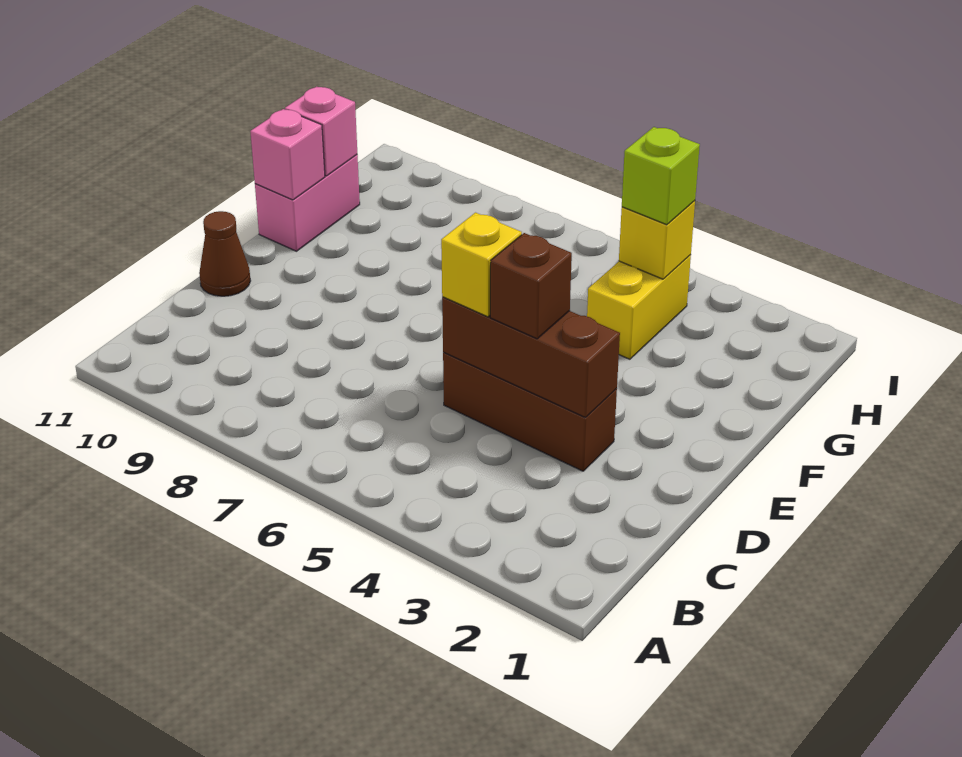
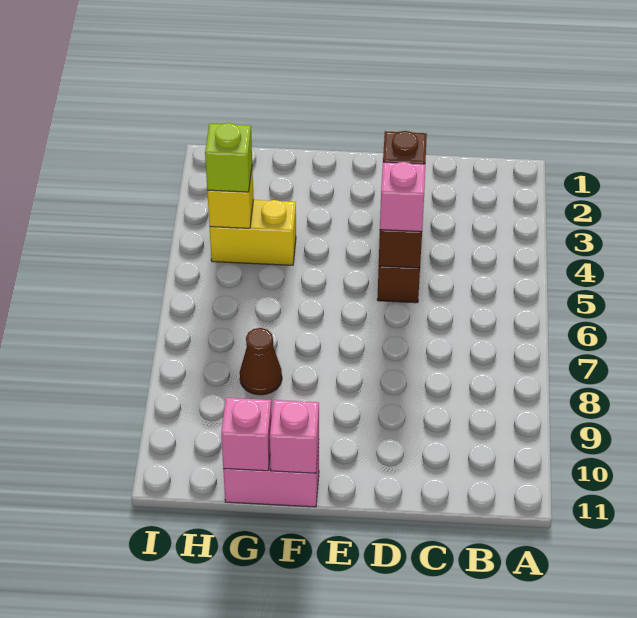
yellow 1x1 brick [441,213,522,317] -> pink 1x1 brick [380,162,425,232]
brown 1x1 cone [199,211,251,296] -> brown 1x1 cone moved to [240,328,282,395]

